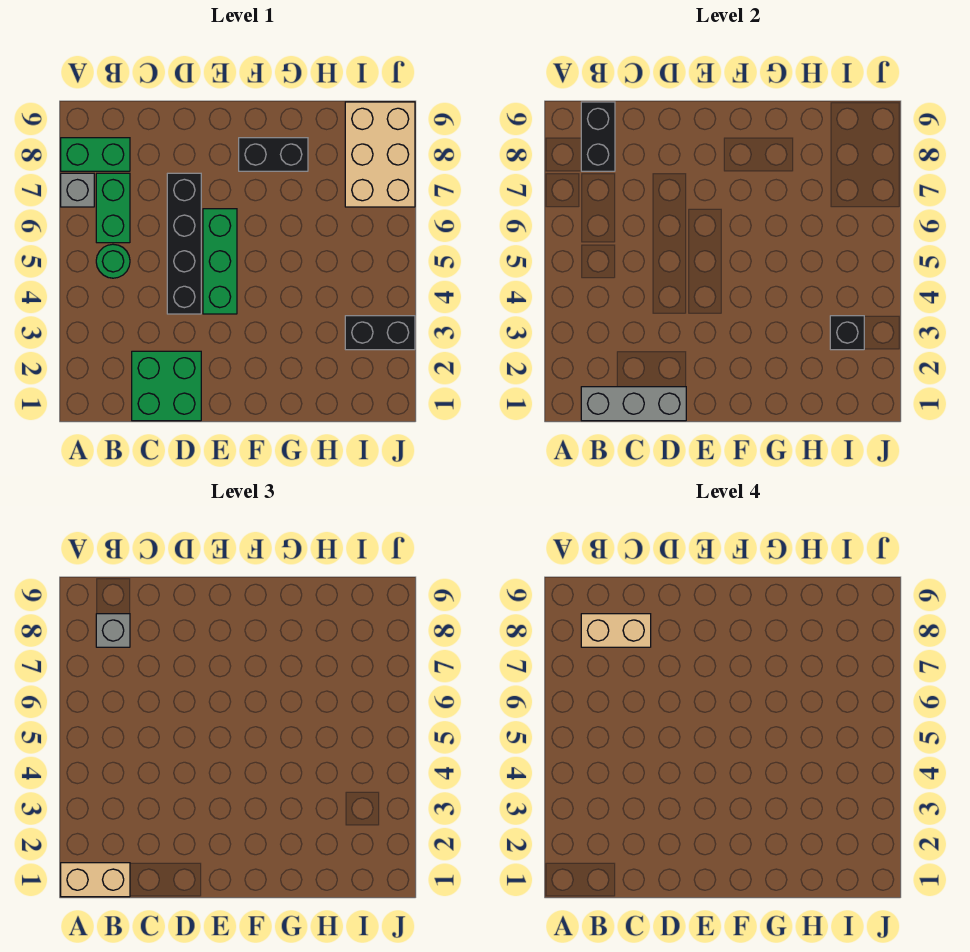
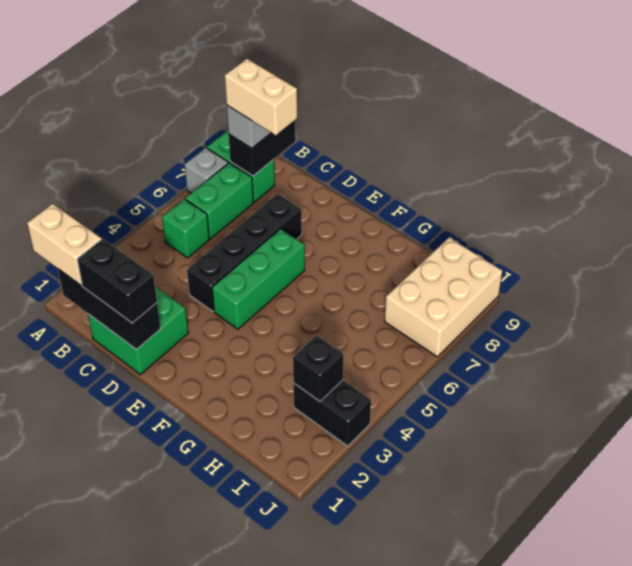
grey 1x3 brick [581,387,686,421] -> black 1x3 brick [58,269,161,350]
green 1x1 round brick [96,244,130,278] -> green 1x1 brick [162,199,209,258]
black 1x2 brick [239,138,308,171] -> black 1x2 brick moved to [77,239,157,323]

